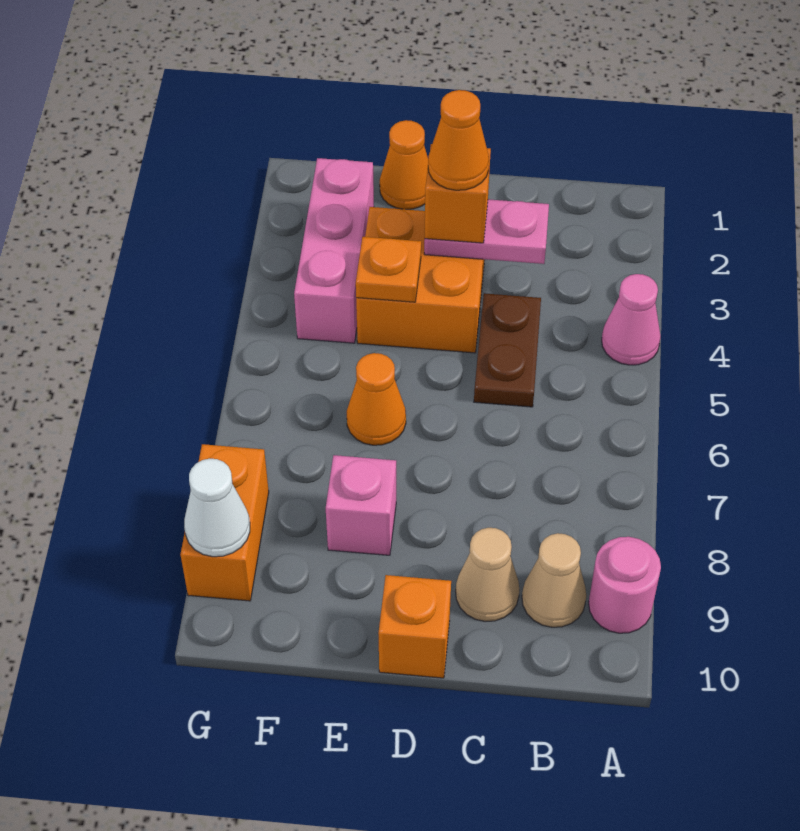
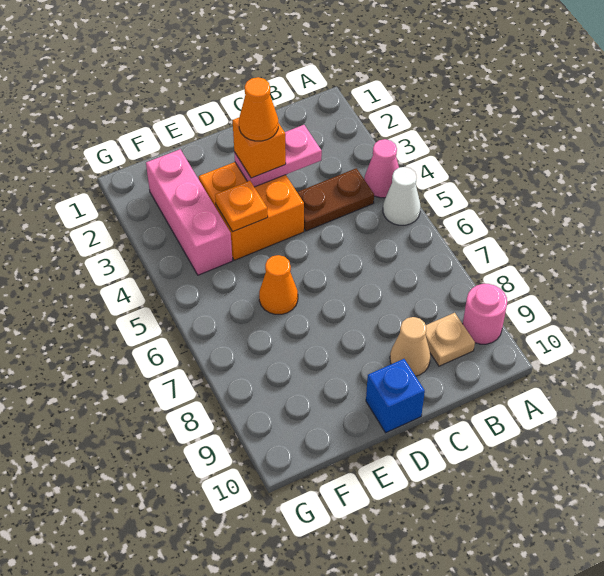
tan 1x1 cone [522,533,586,627] -> tan 1x1 plate [425,313,475,366]
brown 1x2 plate [474,293,541,407] -> brown 1x2 plate turned to [297,168,374,231]
orange 1x1 brick [378,575,451,678] -> blue 1x1 brick [366,359,425,433]
orange 1x1 cone [380,120,428,209] -> none
pink 1x1 brick [326,455,396,555] -> none
orange 1x2 brick [180,444,269,601] -> none
white 1x1 cone [184,458,250,557] -> white 1x1 cone moved to [383,167,420,225]

